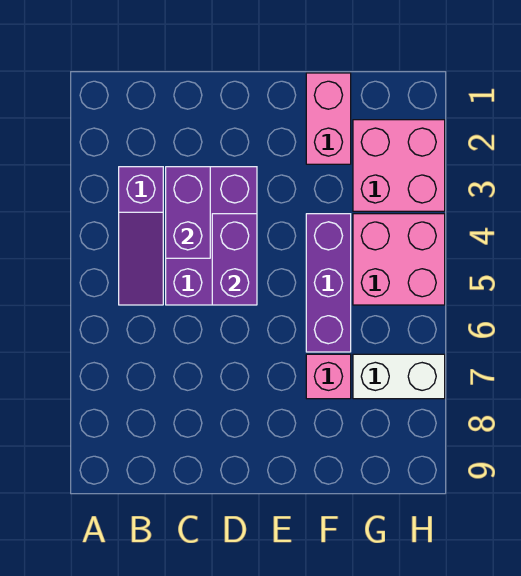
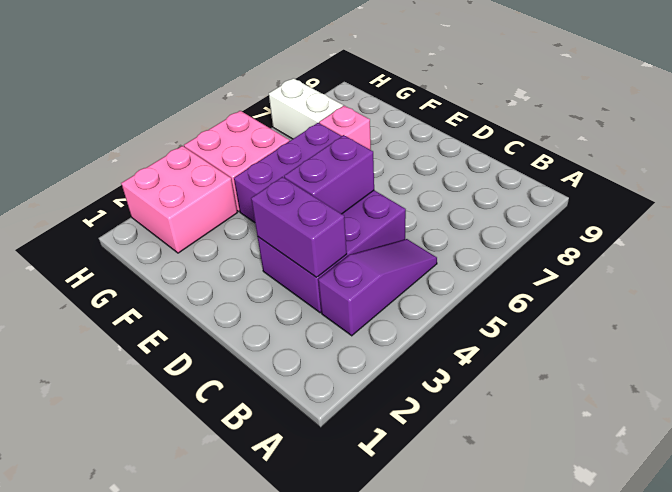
purple 1x2 brick [166,167,210,258] -> purple 1x2 brick turned to [251,177,347,277]
pink 1x2 brick [306,73,351,164] -> none

